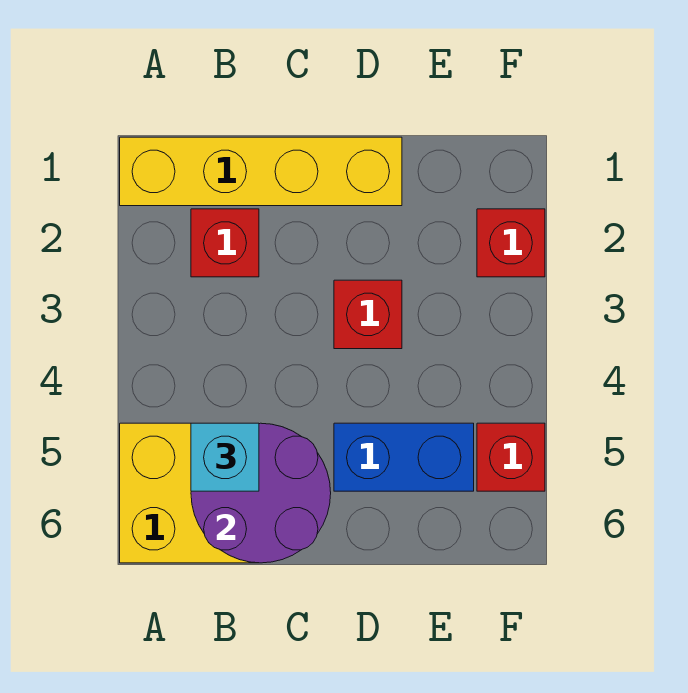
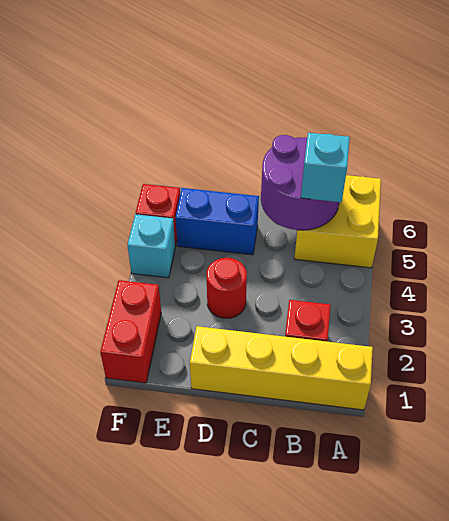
red 1x1 brick [334,280,402,349] -> red 1x1 round brick [207,258,247,318]
red 1x1 brick [477,209,545,277] -> red 1x2 brick [100,280,161,383]
none -> cyan 1x1 brick [127,214,175,278]

